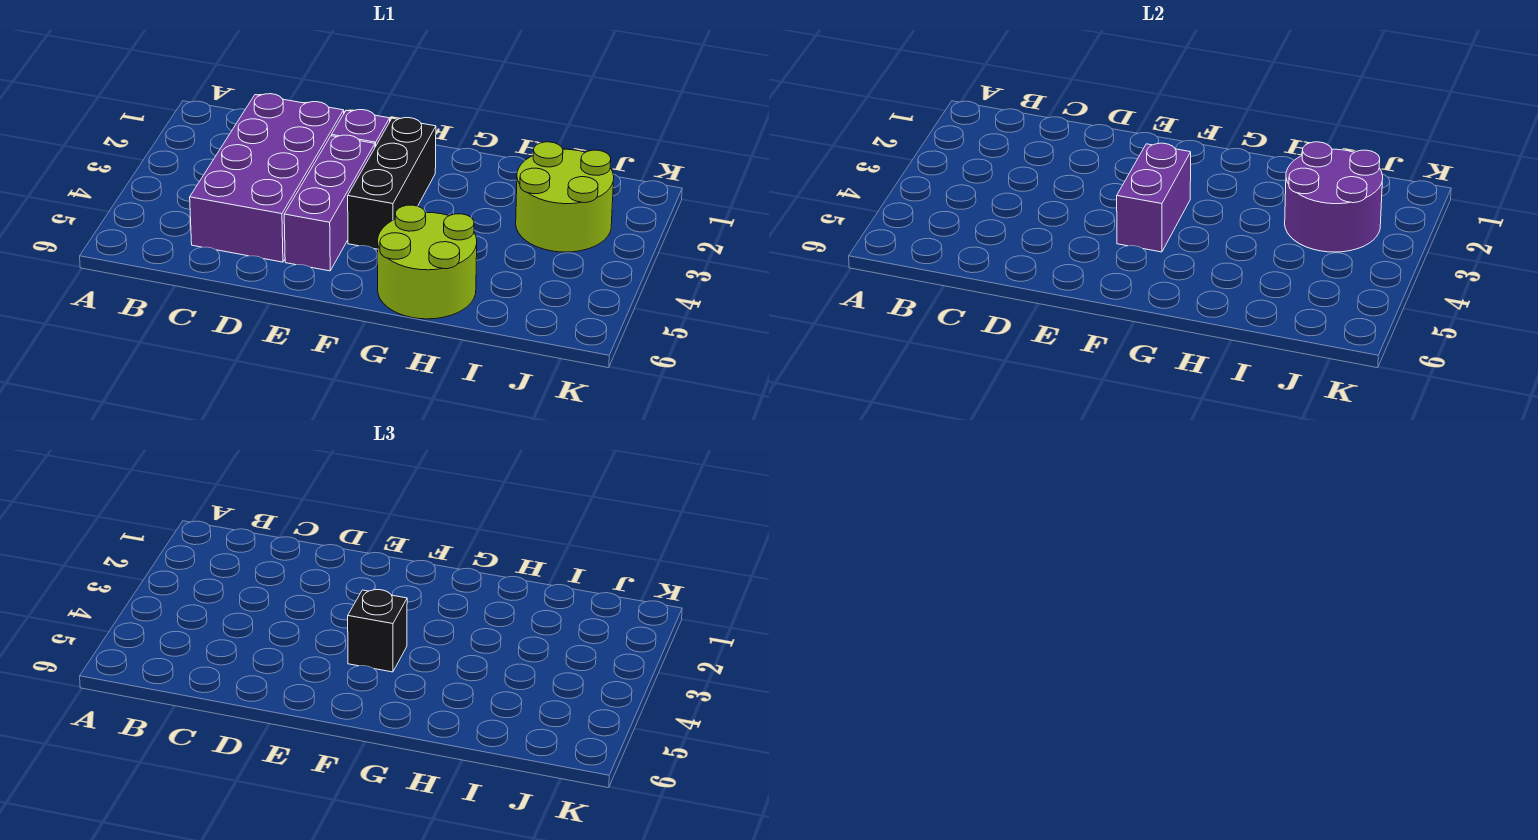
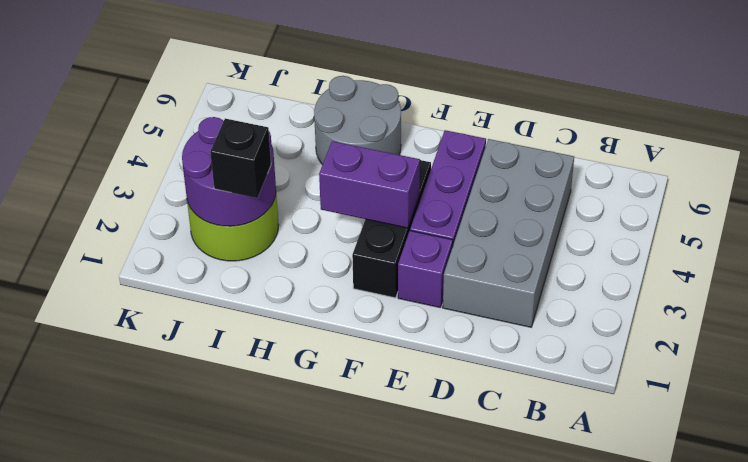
purple 2x4 brick [190,94,344,262] -> grey 2x4 brick [443,139,574,327]
purple 1x2 brick [1117,143,1191,252] -> purple 1x2 brick turned to [319,141,420,228]
black 1x1 brick [348,590,407,672] -> black 1x1 brick moved to [210,119,271,198]
lime 2x2 round brick [378,205,477,319] -> grey 2x2 round brick [314,76,401,165]

